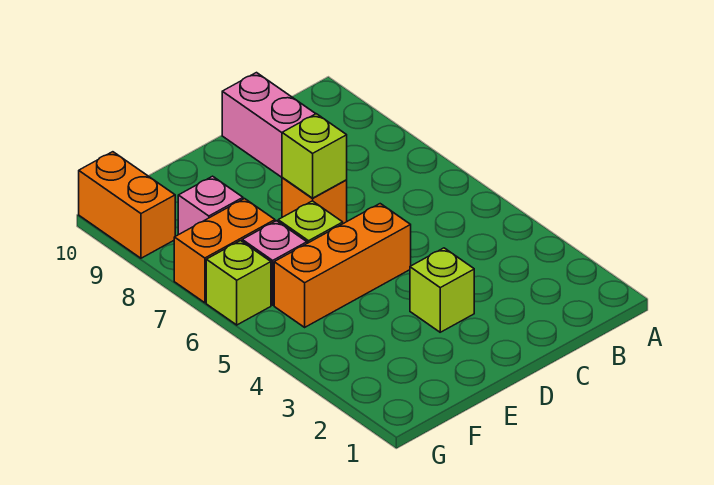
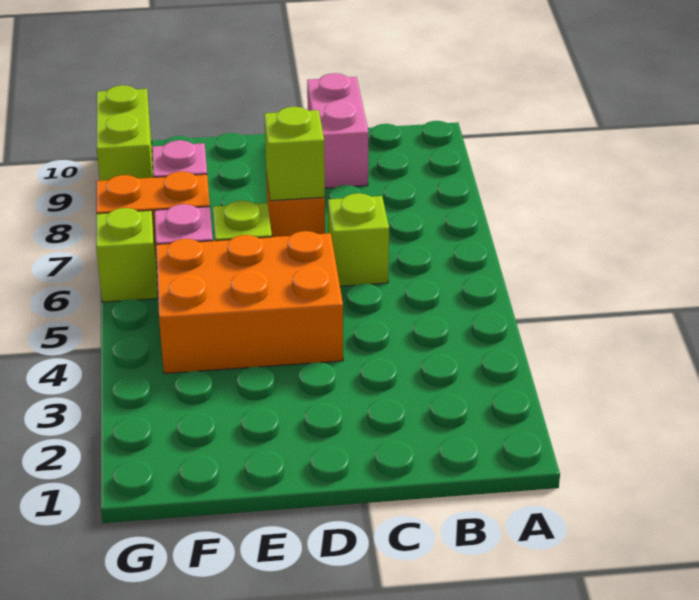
lime 1x1 brick [410,248,474,332] -> lime 1x1 brick moved to [328,193,389,286]
orange 1x3 brick [274,204,411,327] -> orange 2x3 brick [156,231,343,374]
orange 1x2 brick [79,152,175,258] -> lime 1x2 brick [97,85,153,181]

